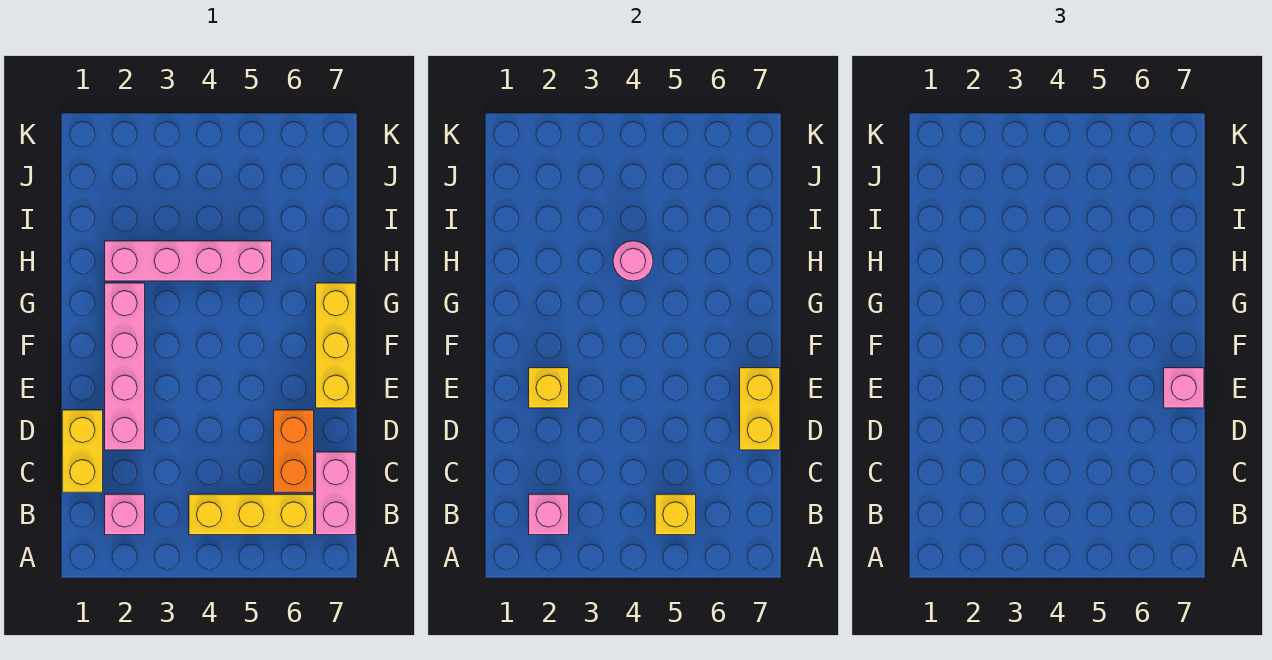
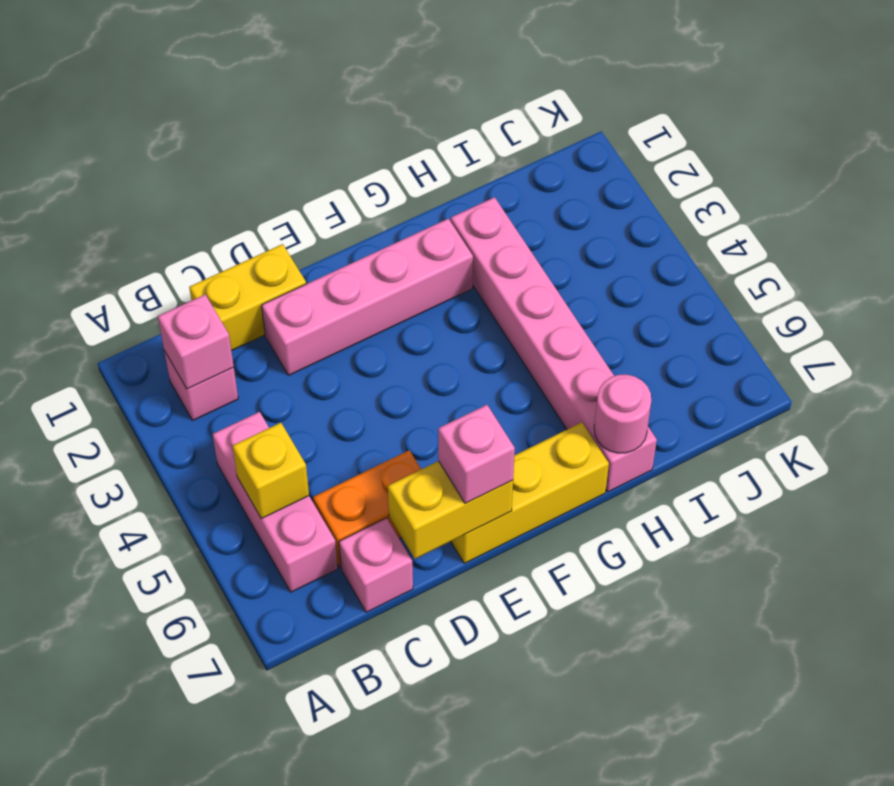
yellow 1x3 brick [189,494,314,535] -> pink 1x3 brick [213,412,338,592]
pink 1x2 brick [316,452,356,535] -> pink 1x1 brick [339,518,413,612]
yellow 1x1 brick [529,368,569,408] -> none
pink 1x4 brick [105,241,272,281] -> pink 1x6 brick [451,197,657,492]
pink 1x1 round brick [613,241,653,281] -> pink 1x1 round brick moved to [594,375,651,453]

